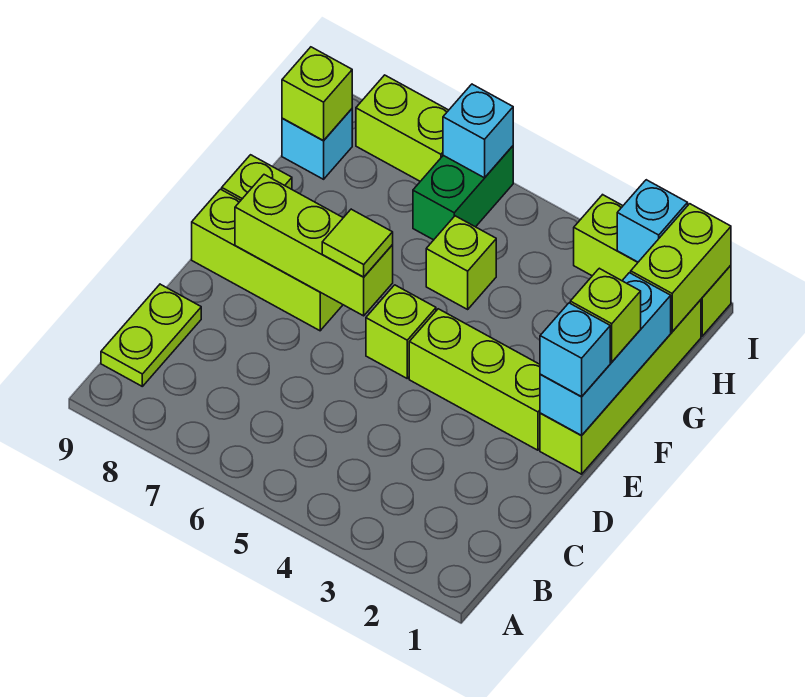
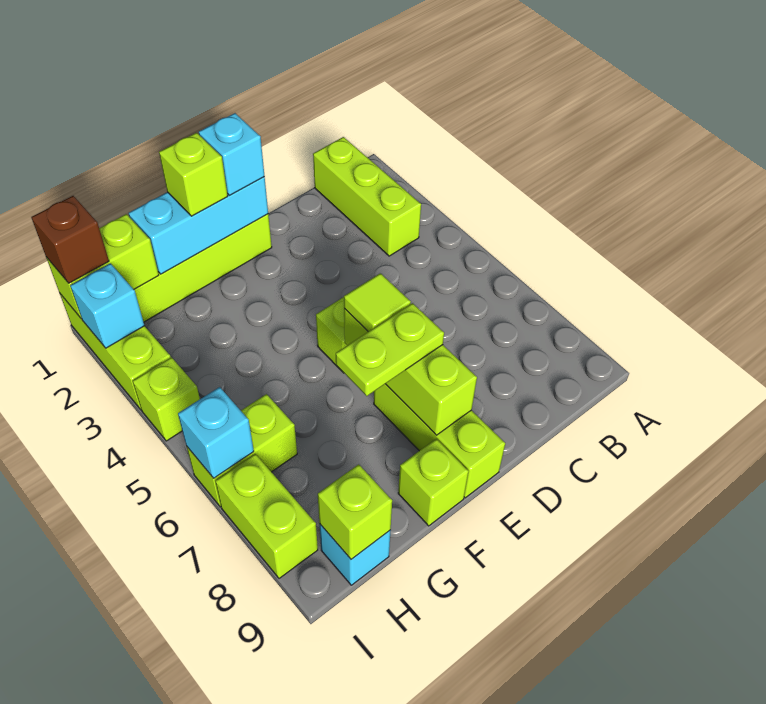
lime 1x2 plate [101,284,201,386] -> lime 1x2 plate moved to [336,303,444,396]
lime 1x3 brick [409,309,540,450] -> lime 1x3 brick moved to [313,137,421,256]
lime 1x1 brick [426,216,496,309] -> lime 1x1 brick moved to [133,357,200,441]
green 1x2 brick [413,146,513,240] -> lime 1x2 brick [187,394,297,507]
none -> brown 1x1 brick [31,196,109,283]

